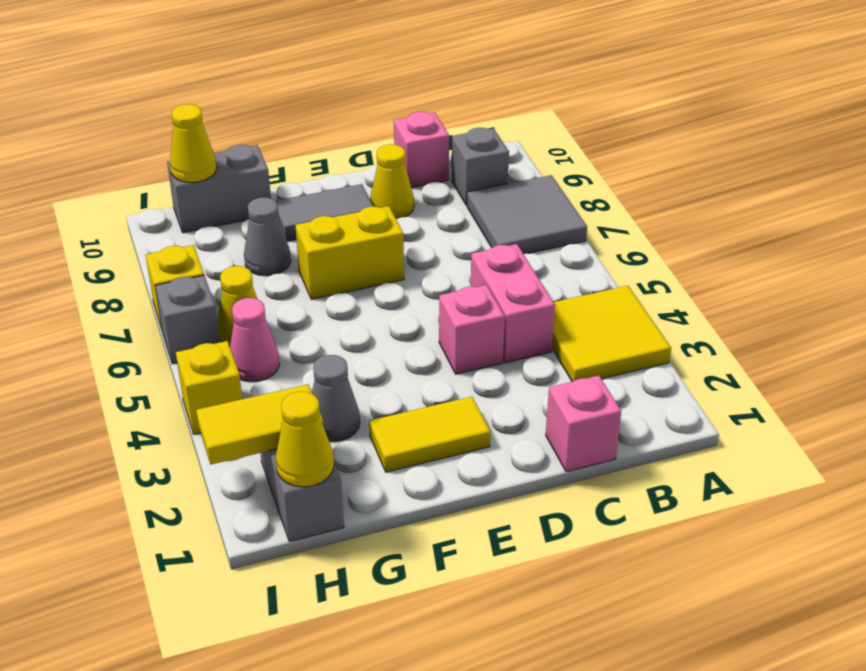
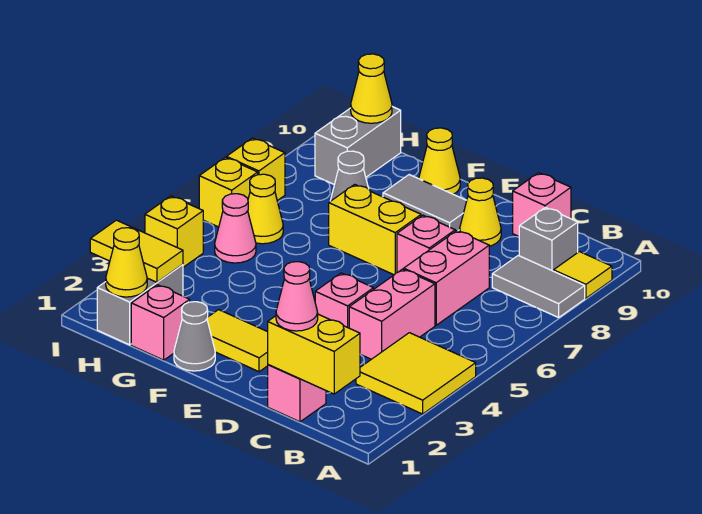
grey 2x2 tile [467,175,587,254] -> grey 1x2 tile [492,256,585,318]
none -> yellow 1x1 tile [554,252,612,298]
none -> yellow 1x2 brick [268,314,360,394]
none -> pink 1x1 cone [276,262,318,331]
none -> pink 1x2 brick [404,231,489,325]
none -> pink 1x1 brick [397,215,455,273]
none -> yellow 1x1 cone [419,128,460,194]
none -> pink 1x1 brick [131,285,190,360]
grey 1x1 cone [312,355,360,442] -> grey 1x1 cone moved to [174,302,215,371]
grey 1x2 brick [167,145,271,233] -> grey 1x2 brick turned to [315,107,401,185]
grey 1x1 brick [155,275,220,364] -> yellow 1x1 brick [199,157,258,227]

